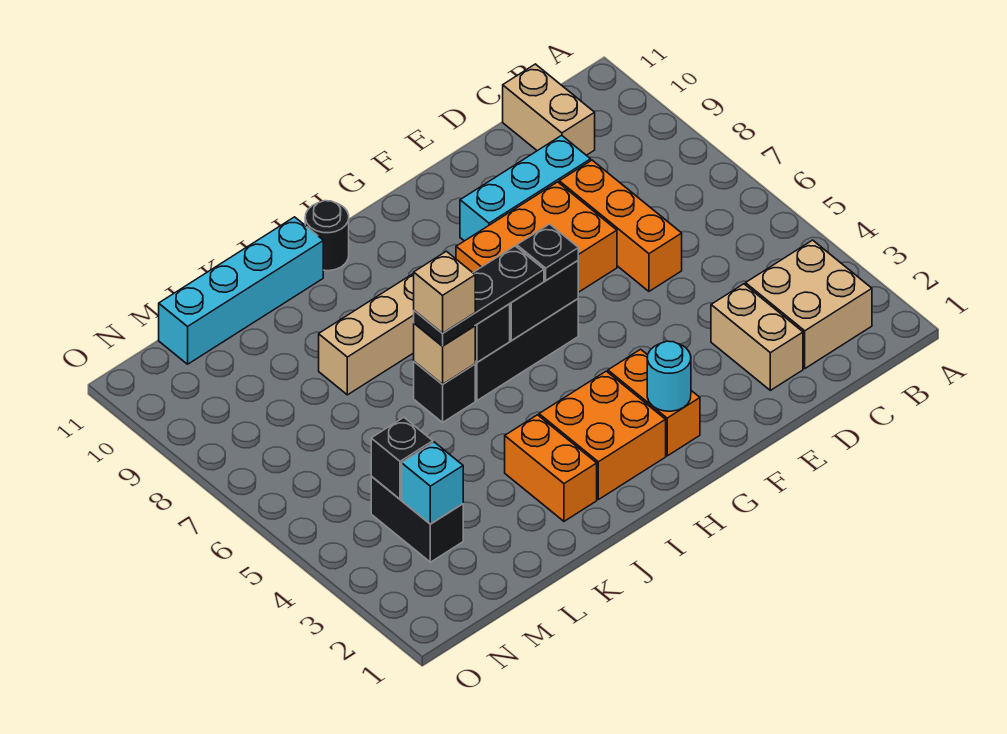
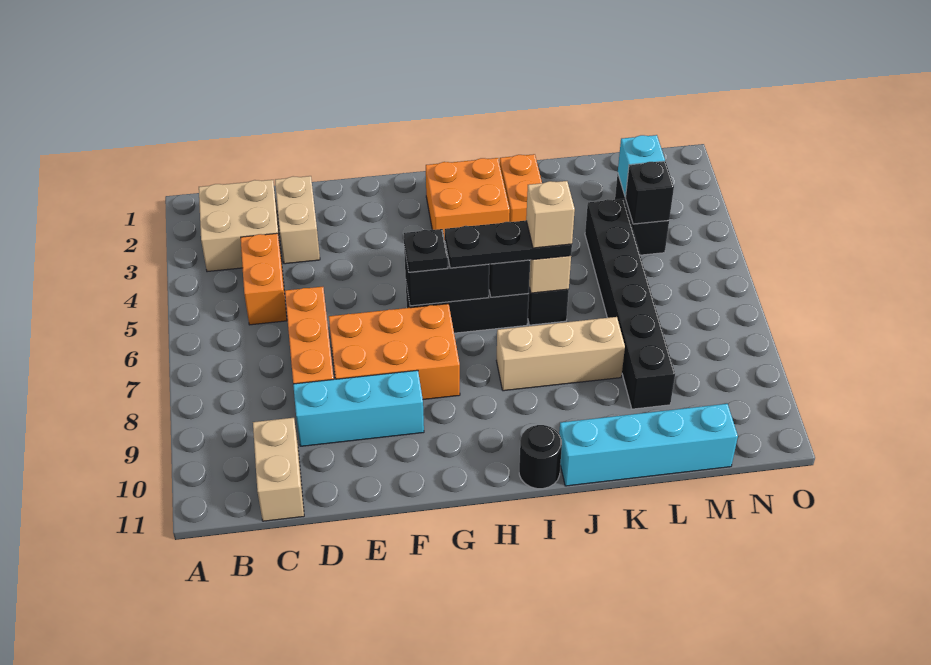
orange 1x2 brick [608,349,700,456] -> orange 1x2 brick moved to [241,233,287,325]
cyan 1x1 round brick [647,341,691,411] -> none
none -> black 1x6 brick [585,199,675,409]

